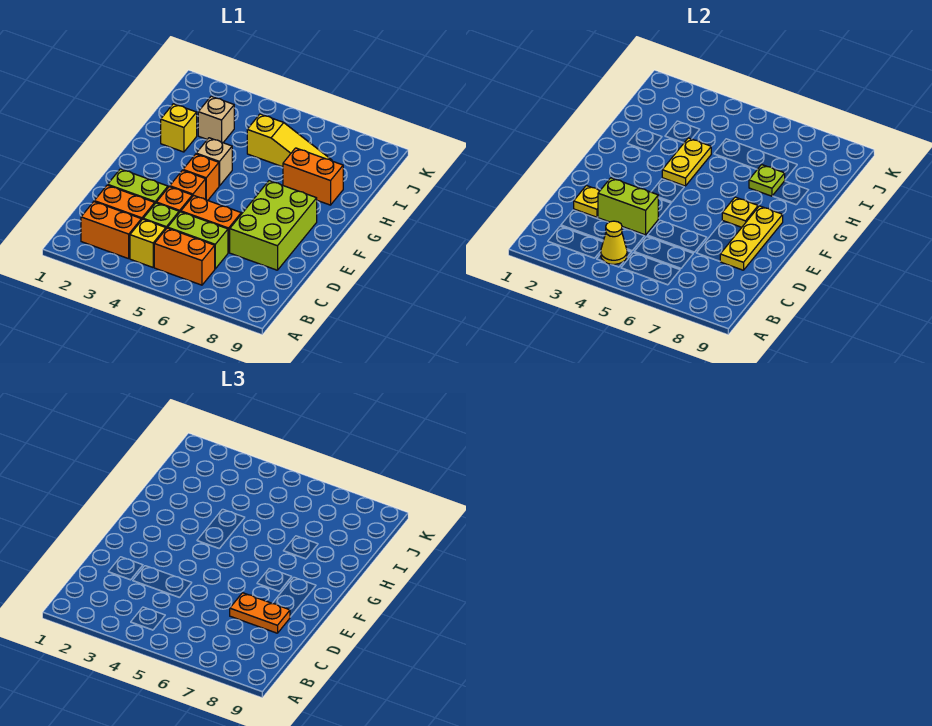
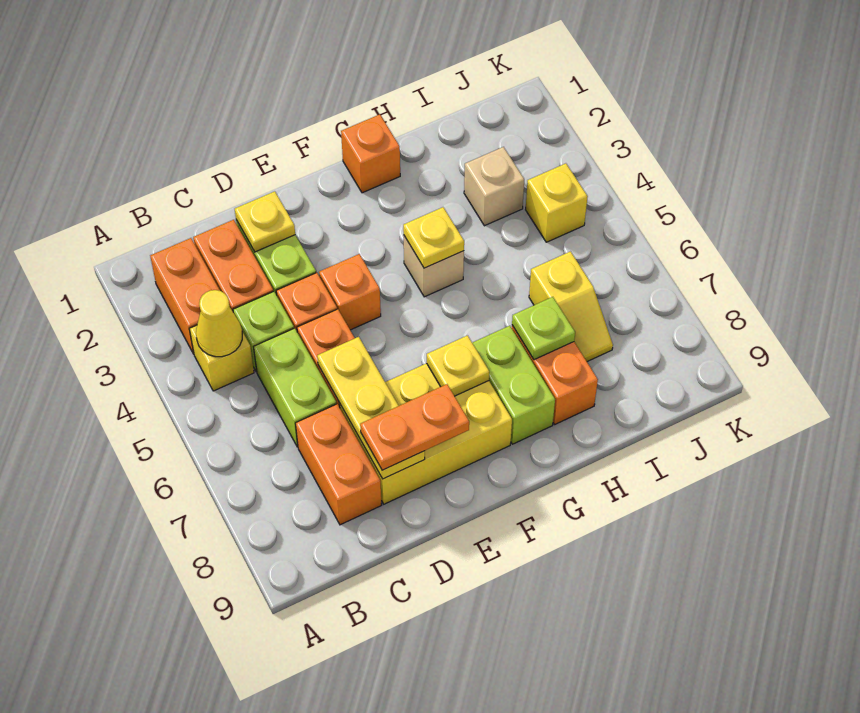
orange 1x2 brick [154,228,215,285] -> orange 1x2 brick moved to [295,404,382,525]
lime 1x2 brick [598,178,658,235] -> lime 1x2 brick moved to [472,326,555,444]
lime 2x3 brick [230,181,317,270] -> yellow 2x3 brick [340,363,512,504]
orange 1x2 plate [230,593,290,633] -> orange 1x2 plate turned to [360,384,469,470]
yellow 1x3 plate [720,206,783,270] -> yellow 1x3 plate turned to [317,337,425,479]
orange 1x1 brick [183,154,219,200] -> orange 1x1 brick moved to [341,114,400,193]
yellow 1x2 plate [662,138,711,186] -> yellow 1x1 plate [403,207,464,268]
yellow 1x1 brick [161,104,197,152] -> yellow 1x1 brick moved to [526,163,588,242]
yellow 1x3 slope [247,114,332,167] -> yellow 1x2 slope [529,252,613,362]

